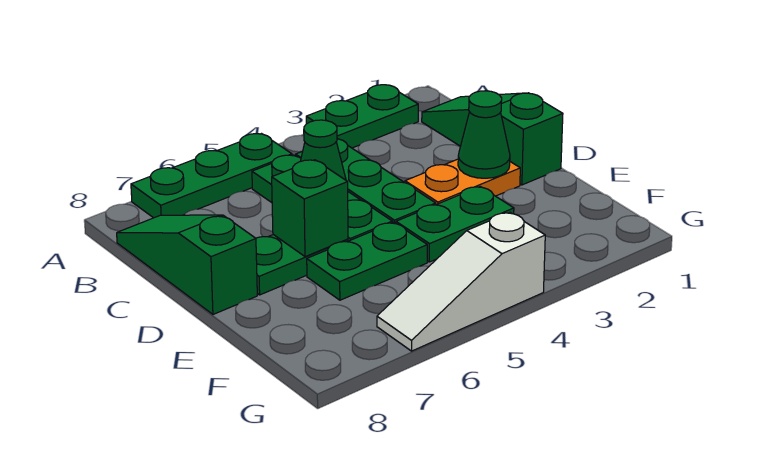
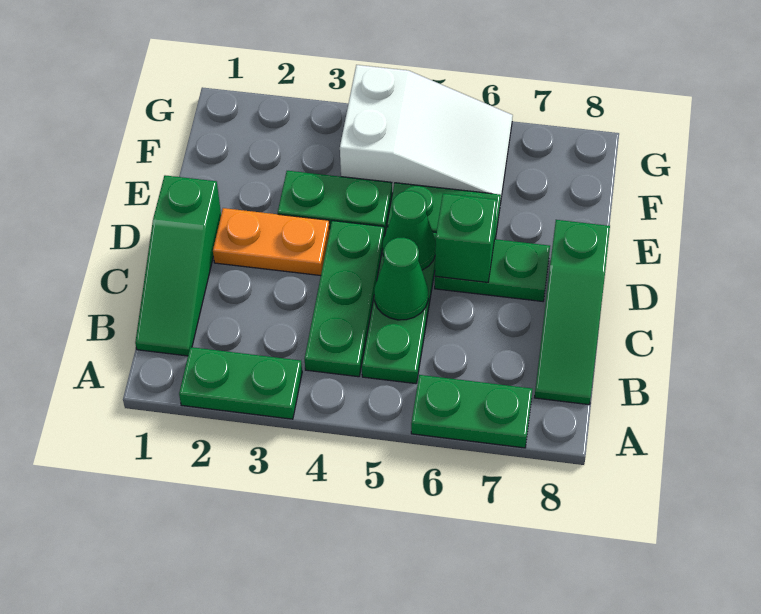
green 1x3 plate [131,134,292,218] -> green 1x2 plate [411,375,532,448]
green 1x1 cone [458,91,510,178] -> green 1x1 cone moved to [383,191,436,270]
white 1x3 slope [377,212,545,351] -> white 2x3 slope [340,65,513,204]

